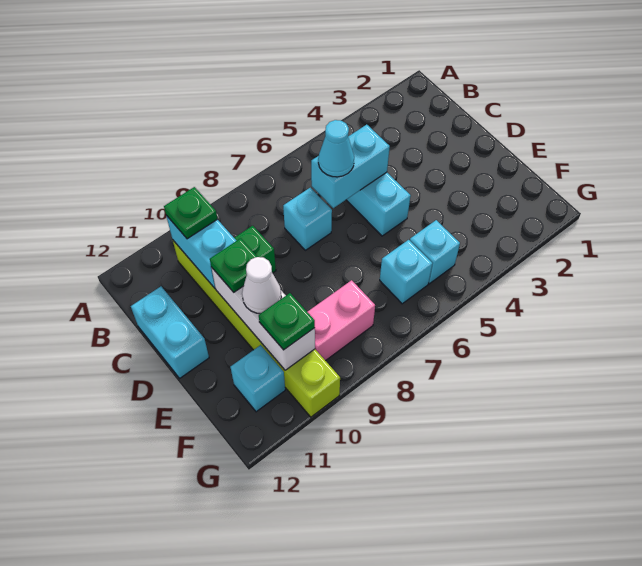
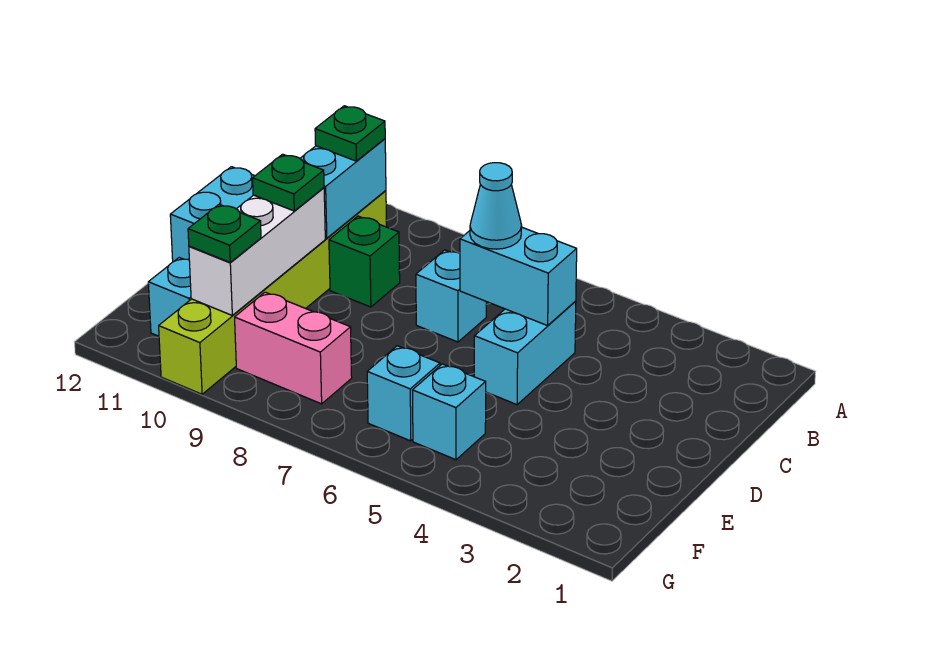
white 1x1 cone [242,257,281,314] -> none

